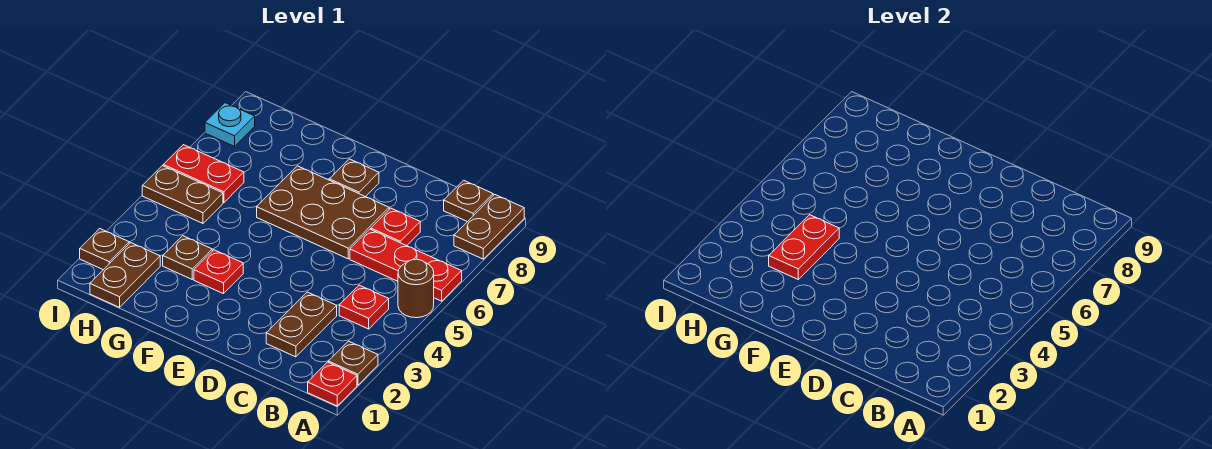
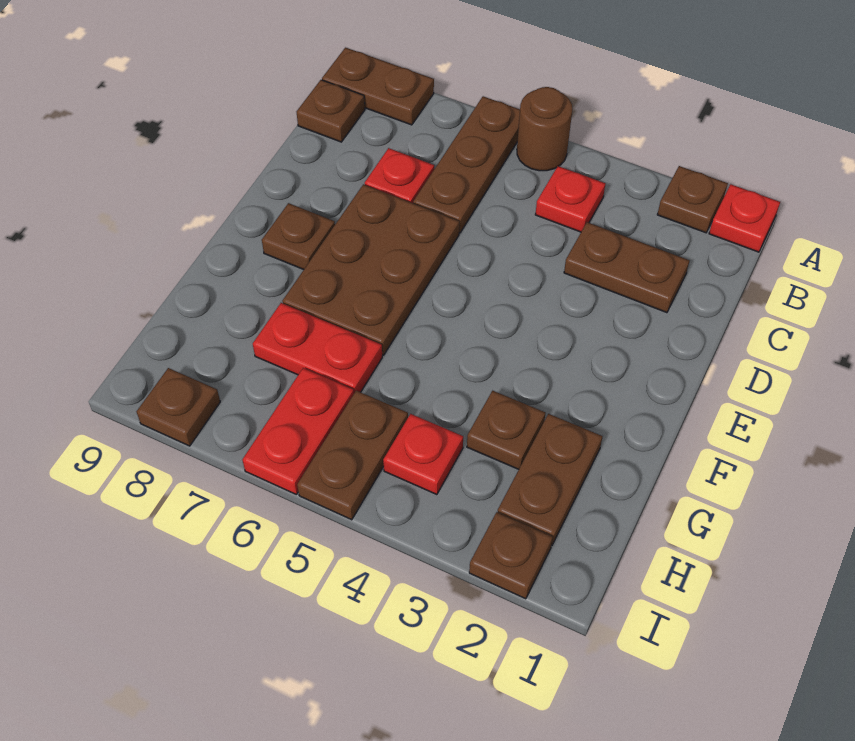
red 1x3 plate [350,229,462,301] -> brown 1x3 plate [413,96,520,233]
red 1x1 plate [194,250,243,294] -> red 1x1 plate moved to [383,414,463,495]
red 1x2 plate [769,215,839,279] -> red 1x2 plate moved to [253,303,382,393]
brown 1x2 plate [90,243,160,307] -> brown 1x2 plate turned to [497,414,603,545]
cyan 1x1 plate [205,103,255,146] -> brown 1x1 plate [137,368,220,446]

